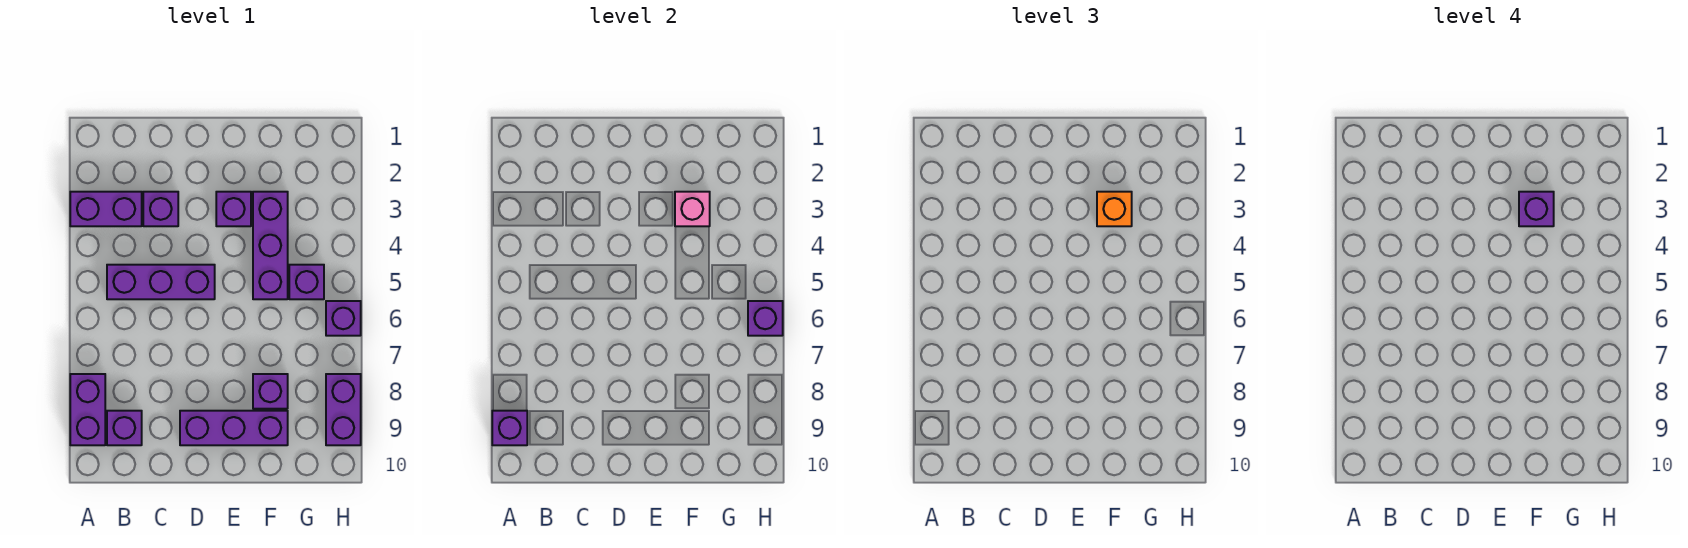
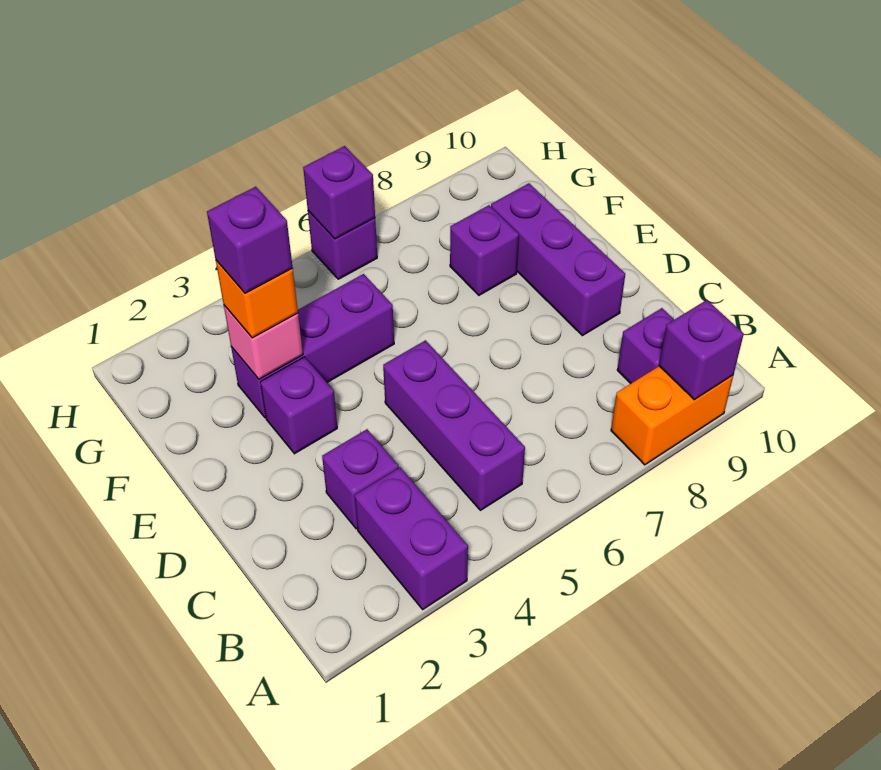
purple 1x2 brick [70,374,105,445] -> orange 1x2 brick [611,366,733,465]
purple 1x1 brick [289,265,324,299] -> none
purple 1x2 brick [326,374,361,445] -> none

